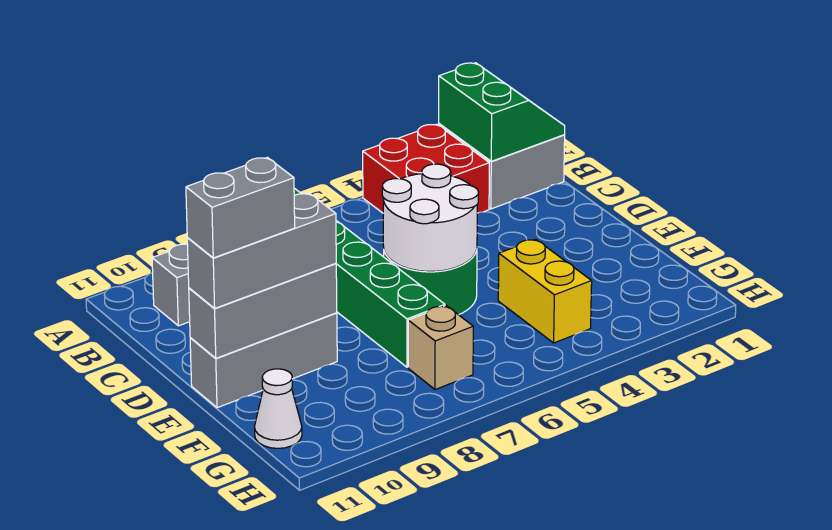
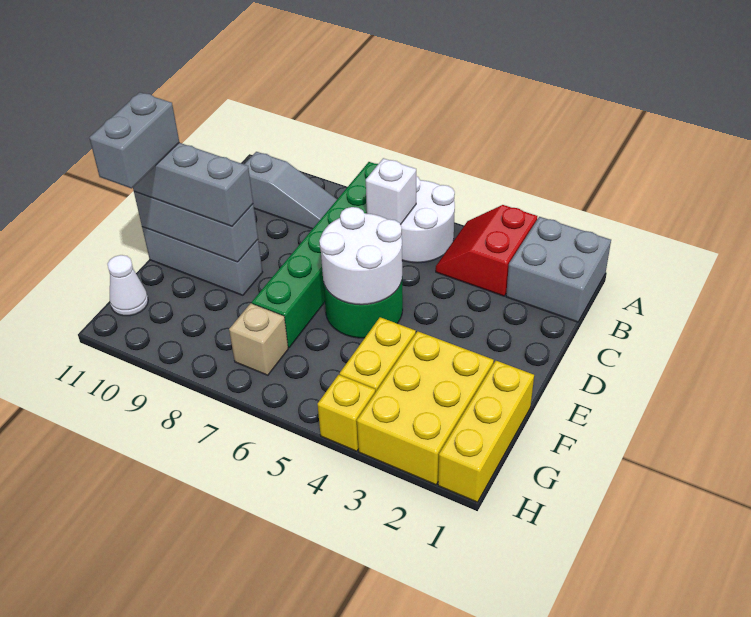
green 2x2 slope [439,63,565,161] -> none
red 2x2 brick [363,124,489,213] -> red 2x2 slope [436,205,537,296]
none -> white 2x2 round brick [401,176,455,263]
none -> white 1x1 brick [366,158,416,224]
grey 1x2 brick [186,158,295,258] -> grey 1x2 brick turned to [89,92,179,188]
none -> yellow 1x3 brick [438,361,534,502]
none -> yellow 2x3 brick [357,331,494,485]
none -> yellow 1x1 brick [318,375,376,451]

